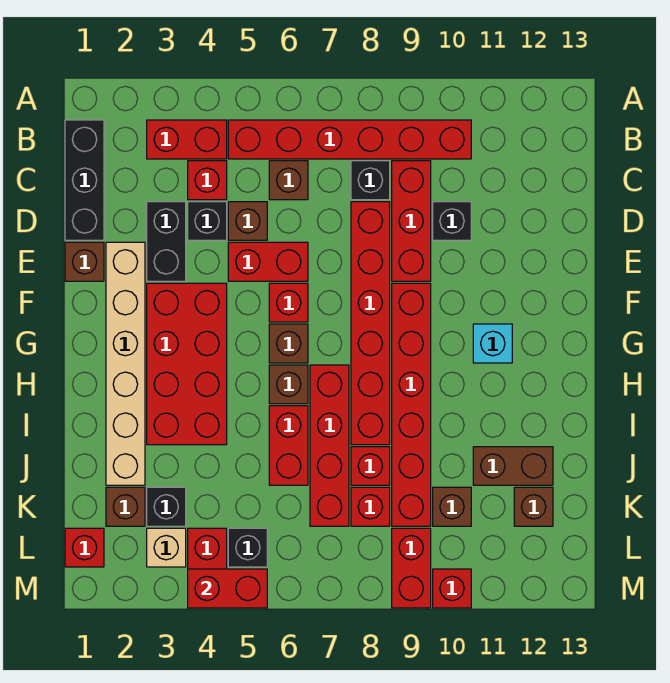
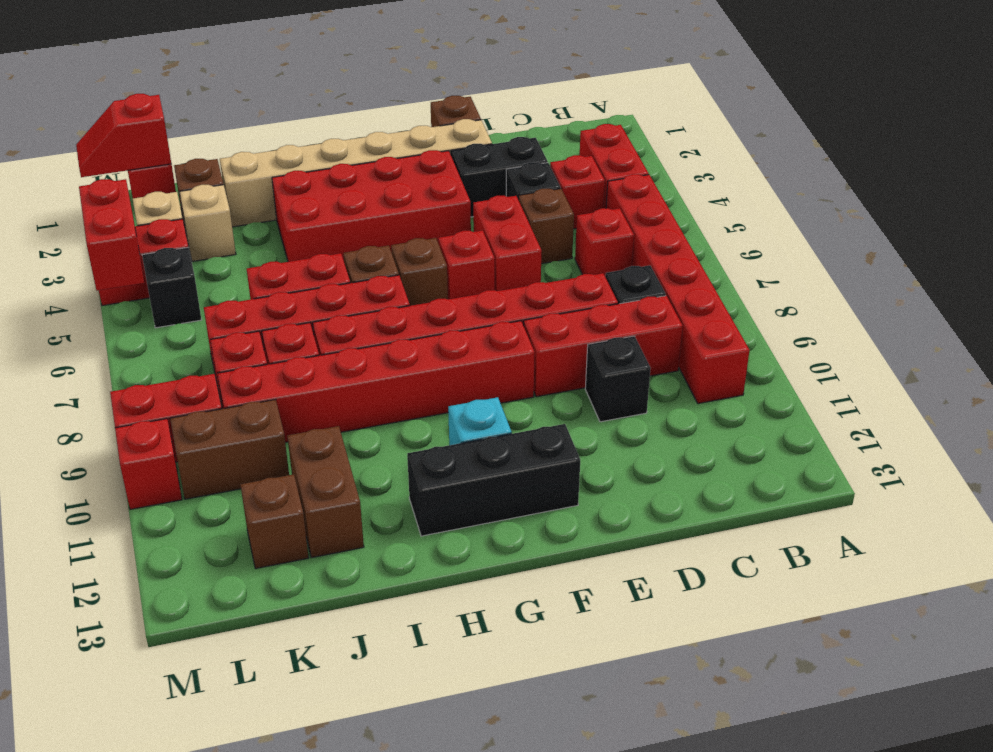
black 1x3 brick [65,120,104,240] -> black 1x3 brick moved to [407,424,580,536]
brown 1x1 brick [269,161,308,200] -> red 1x1 brick [575,208,634,276]
black 1x1 brick [147,487,186,526] -> tan 1x1 brick [179,185,236,261]
brown 1x1 brick [433,487,471,526] -> brown 1x2 brick [170,399,289,499]
none -> red 1x2 slope [76,94,171,177]

